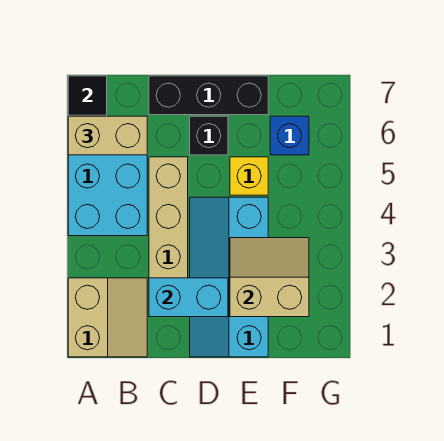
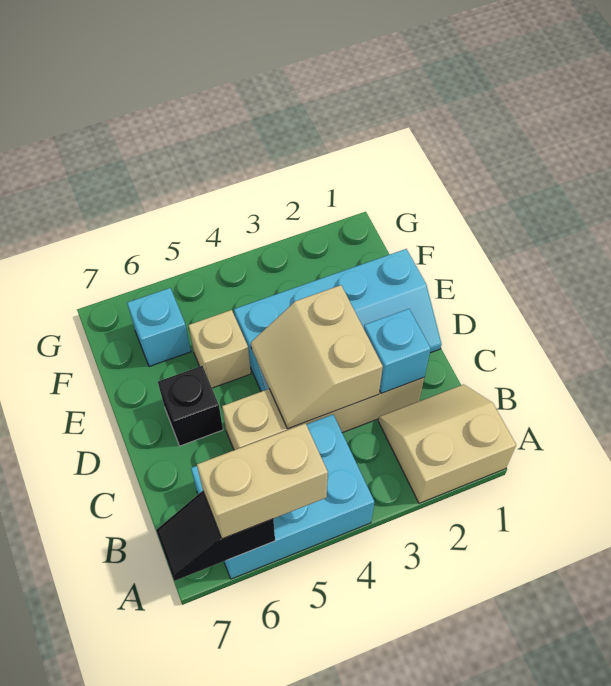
tan 1x2 brick [68,116,147,155] -> tan 1x2 brick turned to [197,423,328,539]
cyan 1x2 brick [149,278,228,317] -> cyan 1x1 brick [364,309,431,394]
black 1x3 brick [149,76,268,115] -> none
tan 2x2 slope [230,238,309,317] -> tan 2x2 slope moved to [251,285,383,429]
yellow 1x1 brick [230,157,268,195] -> tan 1x1 brick [188,310,251,388]
blue 1x1 brick [270,116,309,155] -> cyan 1x1 brick [127,288,191,367]

